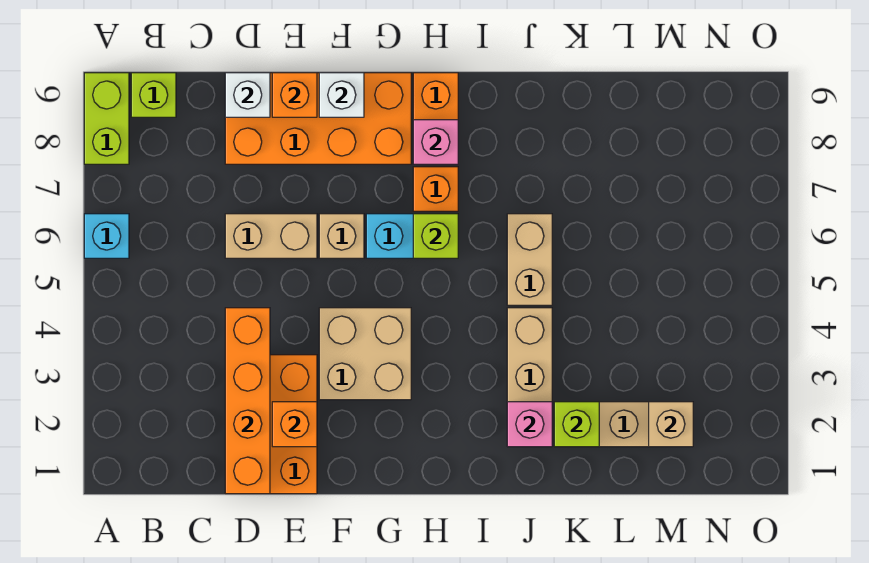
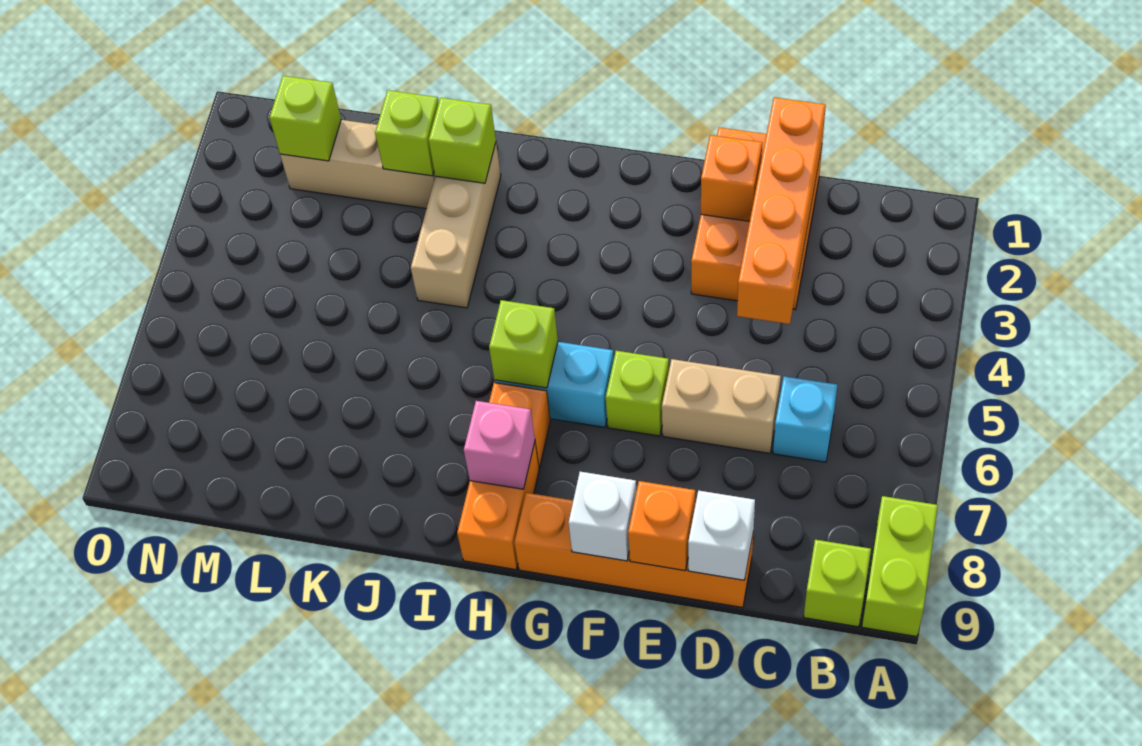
cyan 1x1 brick [84,214,129,258] -> cyan 1x1 brick moved to [773,376,837,462]
orange 2x4 brick [225,73,411,164] -> orange 1x4 brick [514,493,753,608]
tan 2x2 brick [319,308,411,400] -> none
tan 1x1 brick [319,214,364,258] -> lime 1x1 brick [606,351,669,436]
pink 1x1 brick [507,402,552,447] -> lime 1x1 brick [429,98,496,183]
tan 1x2 brick [507,214,552,305] -> none
tan 1x1 brick [649,402,693,447] -> lime 1x1 brick [270,76,341,161]

